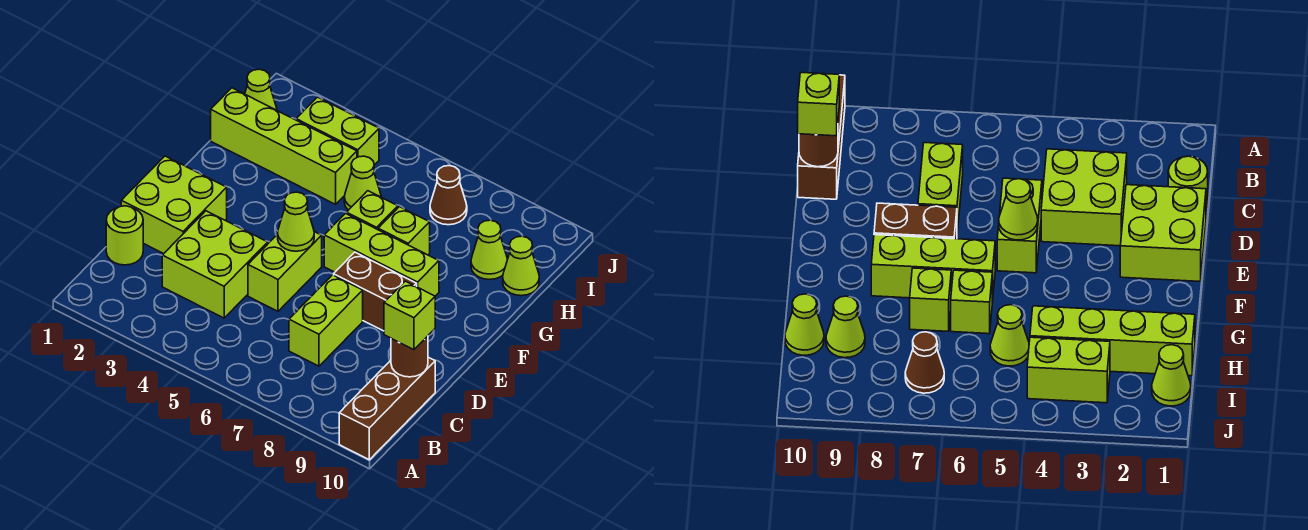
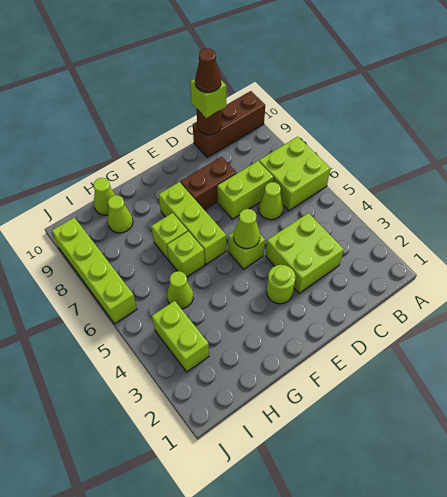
lime 1x1 round brick [106,206,143,265] -> lime 1x1 round brick moved to [267,265,295,304]
lime 2x2 brick [121,156,227,254] -> lime 2x2 brick moved to [259,137,331,211]
lime 1x2 brick [248,232,322,311] -> lime 1x1 brick [228,232,265,269]
brown 1x2 brick [334,252,417,331] -> brown 1x2 brick turned to [180,157,237,210]
lime 1x4 brick [211,88,357,204] -> lime 1x4 brick moved to [52,218,137,324]
lime 1x1 cone [245,69,277,110] -> lime 1x1 cone moved to [258,182,283,220]
brown 1x1 cone [430,166,467,225] -> brown 1x1 cone moved to [195,48,221,92]

